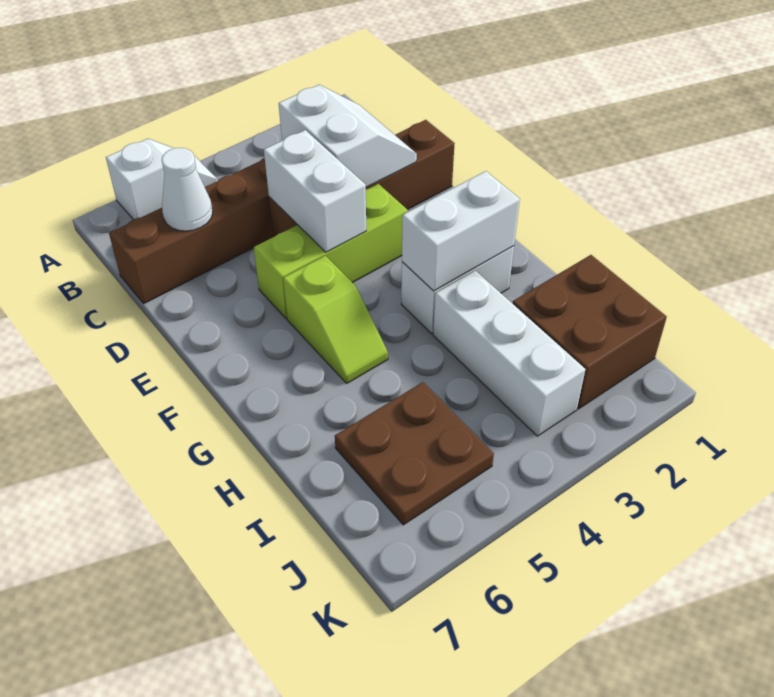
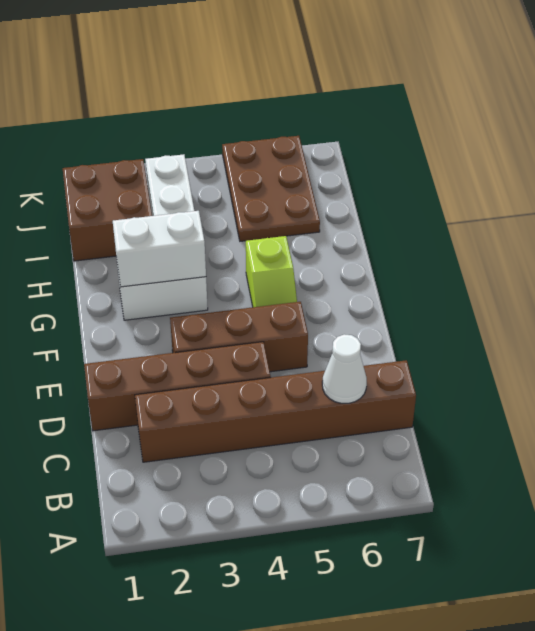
white 1x2 slope [106,139,218,219] -> none
white 2x2 slope [279,85,417,187] -> none
white 1x2 brick [264,130,366,252] -> none
lime 1x3 brick [254,184,408,318] -> brown 1x3 brick [170,302,308,372]
lime 1x2 slope [283,256,388,383] -> lime 1x2 slope turned to [246,236,297,307]
brown 2x2 plate [335,382,494,525] -> brown 2x3 plate [222,136,320,241]

